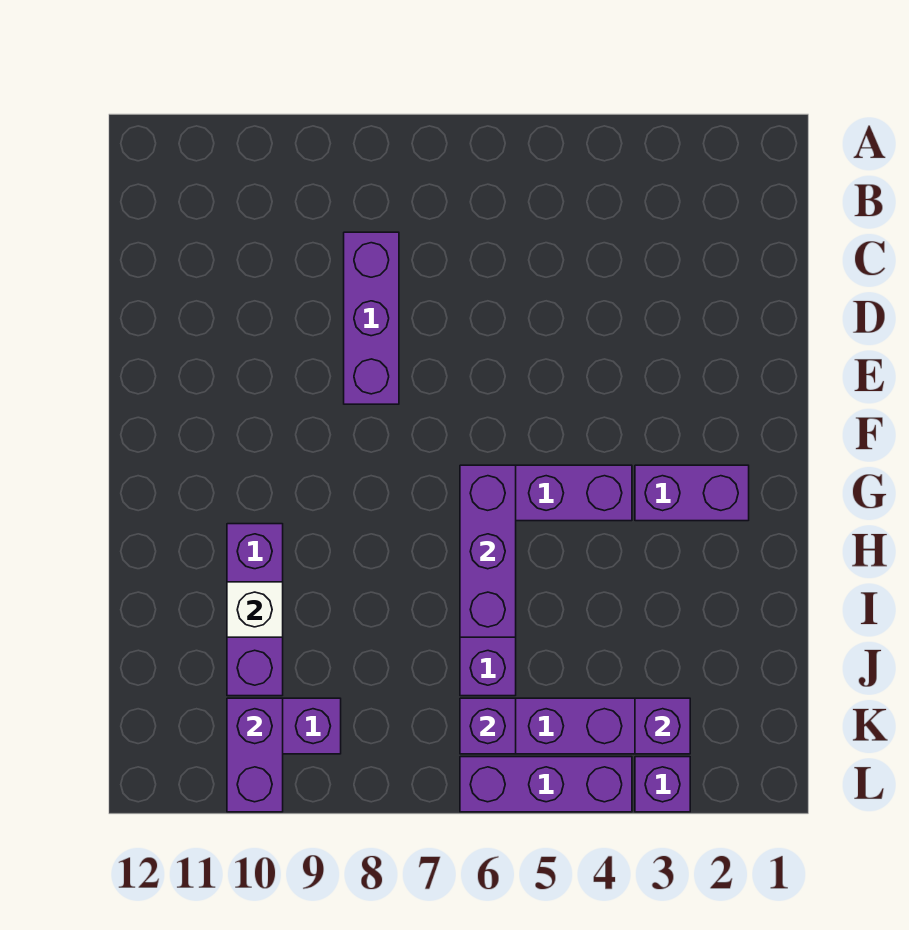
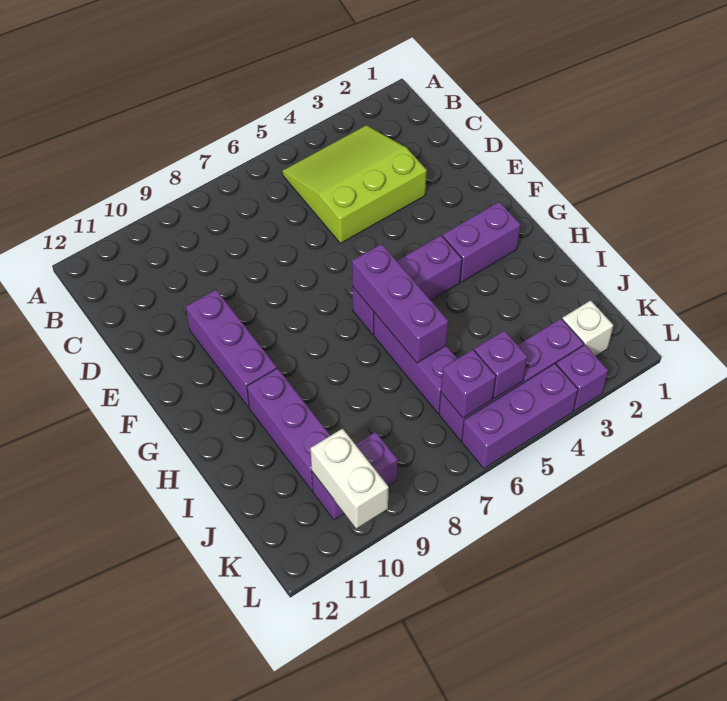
none -> lime 3x3 slope [282,125,427,243]
purple 1x3 brick [344,232,399,404] -> purple 1x3 brick moved to [186,290,277,408]
white 1x1 brick [227,582,283,637] -> white 1x1 brick moved to [562,300,613,356]
purple 1x1 brick [635,698,690,754] -> purple 1x1 brick moved to [474,330,527,399]
purple 1x2 brick [227,698,283,812] -> white 1x2 brick [310,429,389,528]

